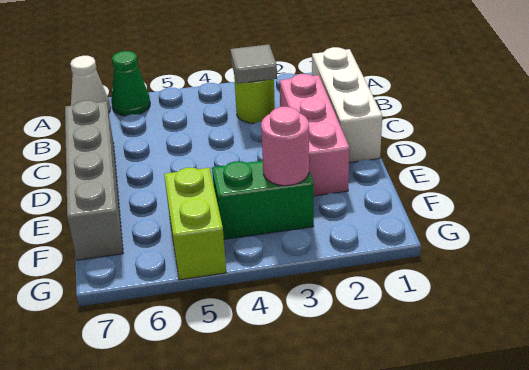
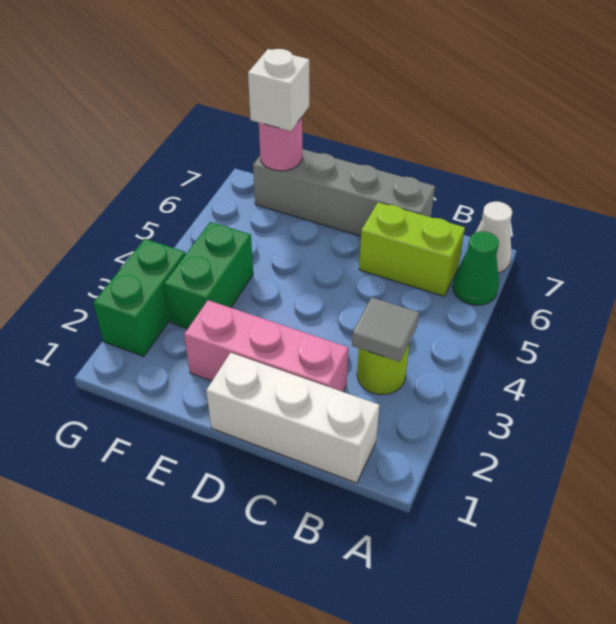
pink 1x1 round brick [261,107,309,186] -> pink 1x1 round brick moved to [259,117,302,171]
lime 1x2 brick [164,168,226,280] -> lime 1x2 brick moved to [359,202,465,296]
none -> white 1x1 brick [248,49,309,131]
none -> green 1x2 brick [94,239,186,356]

